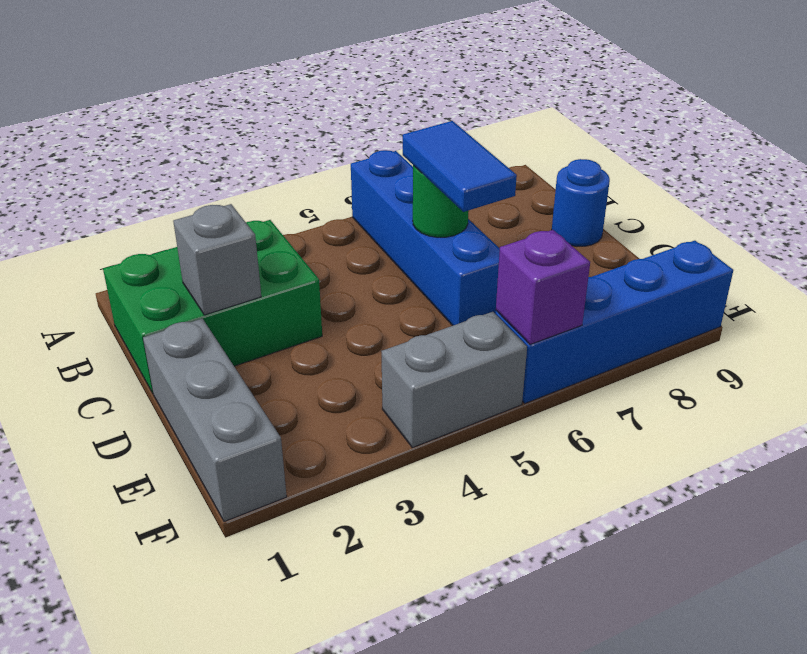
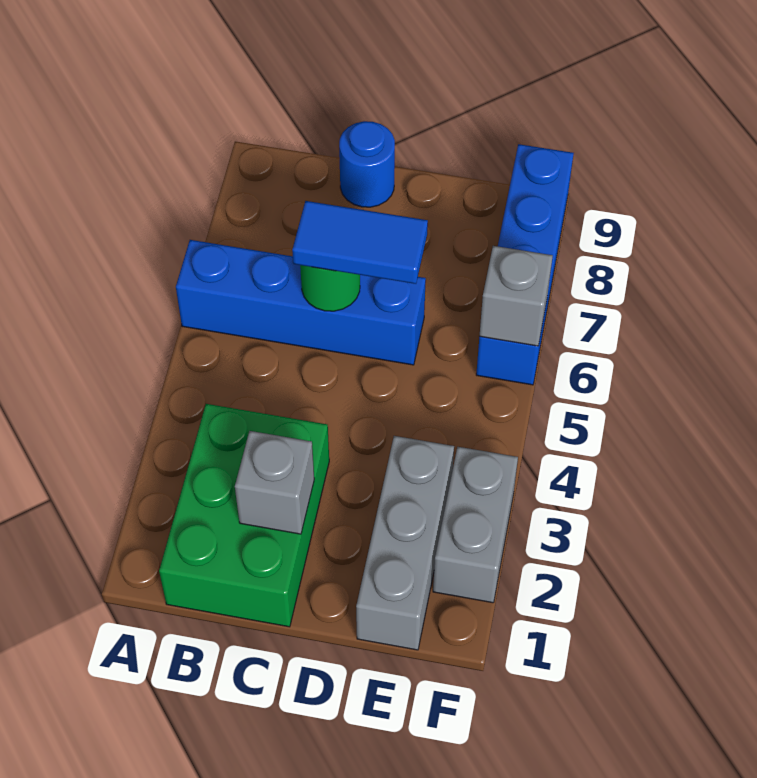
grey 1x3 brick [143,319,287,522] -> grey 1x3 brick turned to [356,436,454,650]
grey 1x2 brick [381,312,527,448] -> grey 1x2 brick moved to [433,447,518,603]
purple 1x1 brick [496,230,590,345] -> grey 1x1 brick [480,246,553,346]

